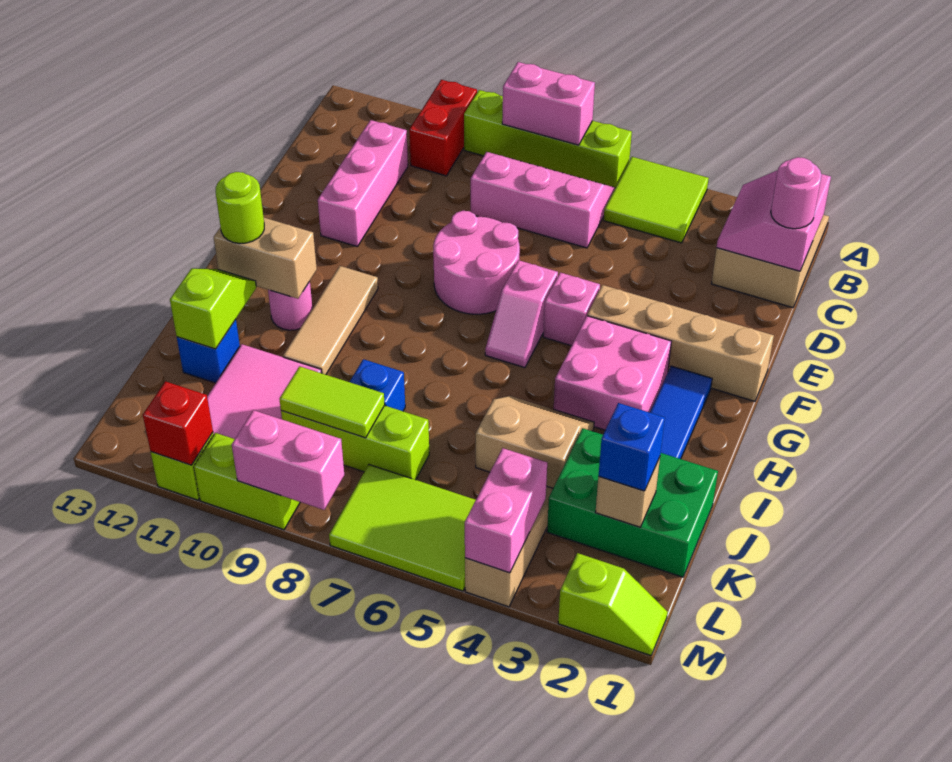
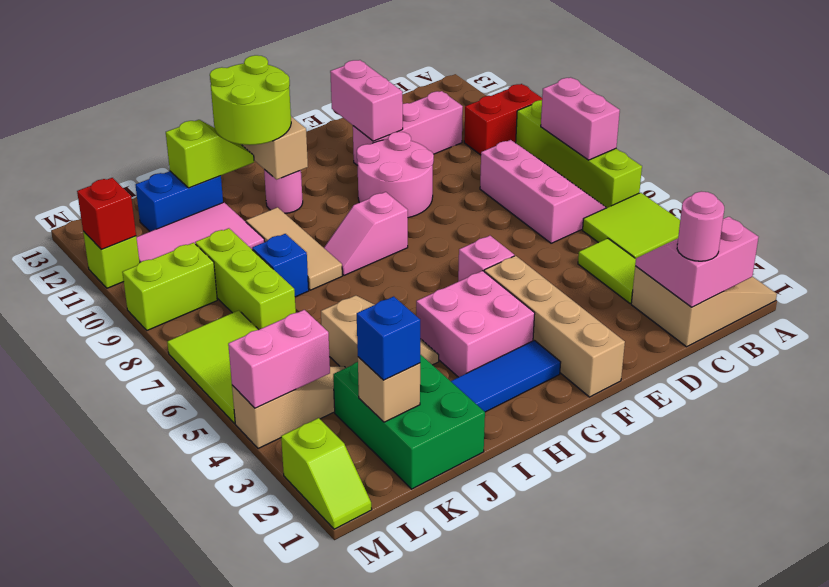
pink 2x2 round brick [433,211,520,314] -> pink 2x2 round brick moved to [357,132,434,218]
pink 1x2 slope [485,260,558,368] -> pink 1x2 slope moved to [324,192,408,275]
tan 1x3 tile [283,266,378,375] -> tan 1x3 tile turned to [246,207,342,290]
lime 1x1 round brick [216,172,264,244] -> lime 2x2 round brick [210,55,291,145]
blue 1x1 brick [177,320,240,383] -> blue 1x2 brick [136,171,223,232]
lime 1x2 tile [280,366,385,438] -> lime 1x2 tile moved to [578,238,636,303]
pink 1x2 brick [232,410,344,510] -> pink 1x2 brick moved to [330,60,403,141]
lime 1x2 brick [194,433,300,530] -> lime 1x2 brick turned to [122,243,217,330]

